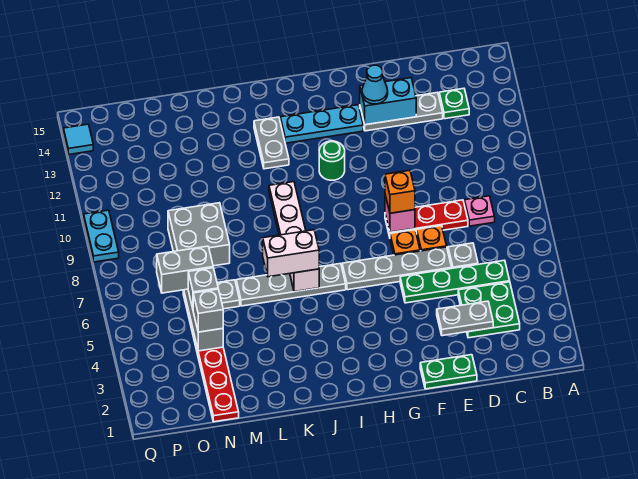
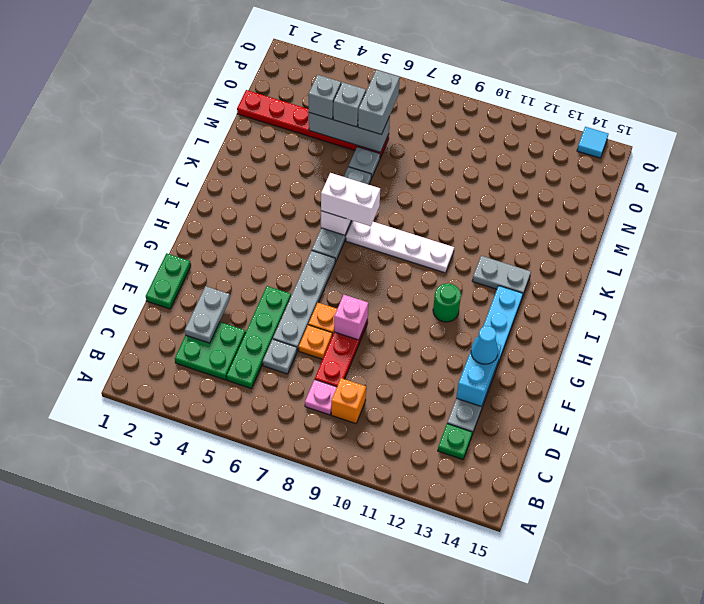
orange 1x1 brick [385,170,415,213] -> orange 1x1 brick moved to [331,378,366,424]
white 1x2 brick [263,230,319,277] -> white 1x2 brick turned to [321,173,380,226]
grey 2x2 brick [168,203,230,266] -> none
cyan 1x2 plate [84,210,119,262] -> none

